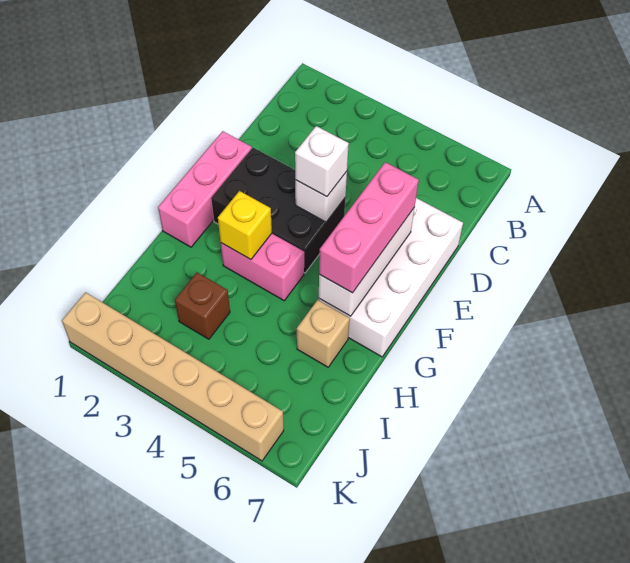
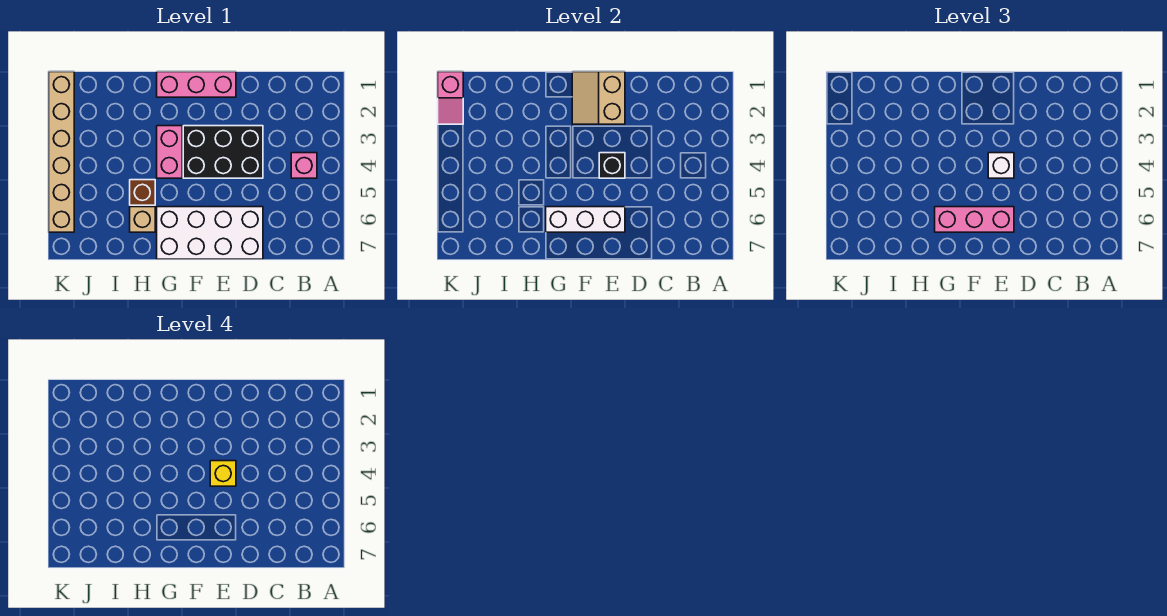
none -> pink 1x1 brick [291,153,317,178]
none -> tan 2x2 slope [572,72,625,124]
black 2x3 brick [211,148,345,273] -> black 2x3 brick turned to [183,126,263,178]
white 1x1 brick [295,171,347,222] -> black 1x1 brick [599,153,625,178]
yellow 1x1 brick [218,191,272,260] -> yellow 1x1 brick moved to [210,461,236,486]
brown 1x1 brick [175,272,230,339] -> brown 1x1 brick moved to [130,180,155,205]
none -> pink 1x2 slope [438,72,463,124]

